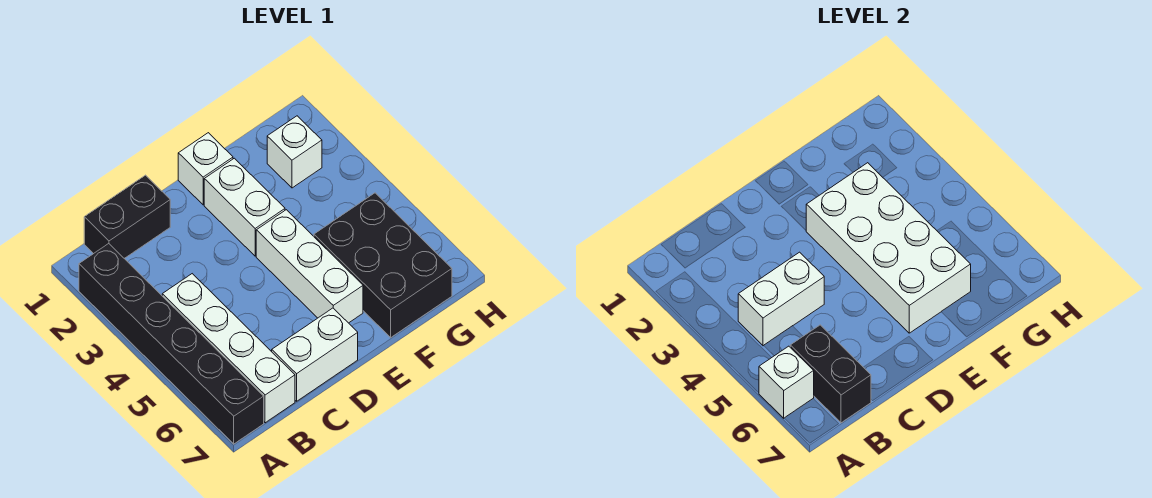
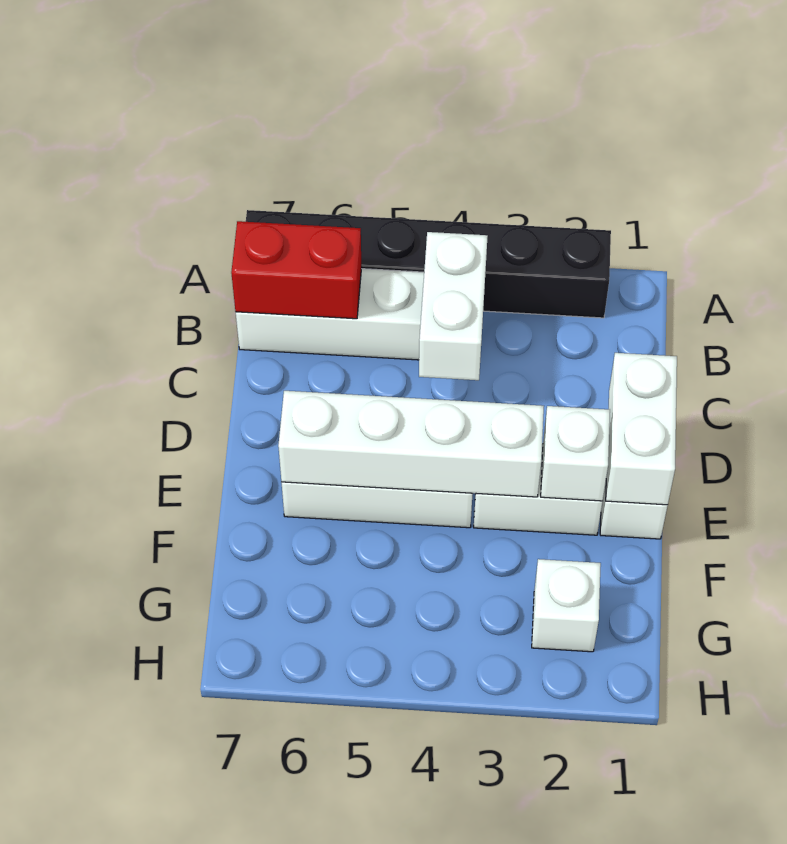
white 1x1 brick [759,346,814,418] -> white 1x1 brick moved to [541,406,610,501]
black 1x2 brick [84,175,170,258] -> none
black 1x2 brick [790,325,871,423] -> red 1x2 brick [231,221,362,319]
white 1x2 brick [272,308,358,401] -> white 1x2 brick moved to [606,353,677,505]
white 2x4 brick [806,163,971,333] -> white 1x4 brick [278,391,544,497]
black 2x3 brick [314,193,452,337] -> none

